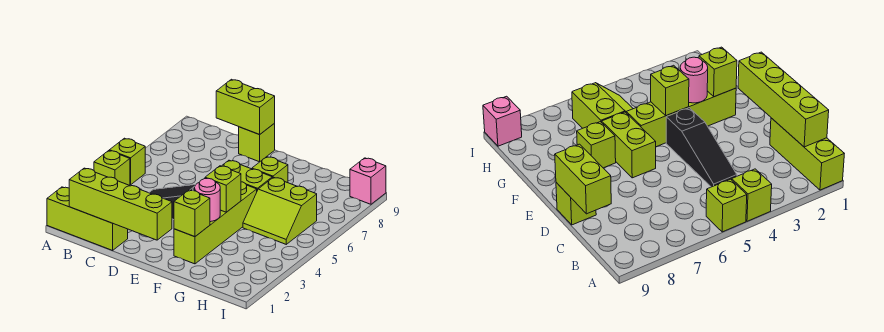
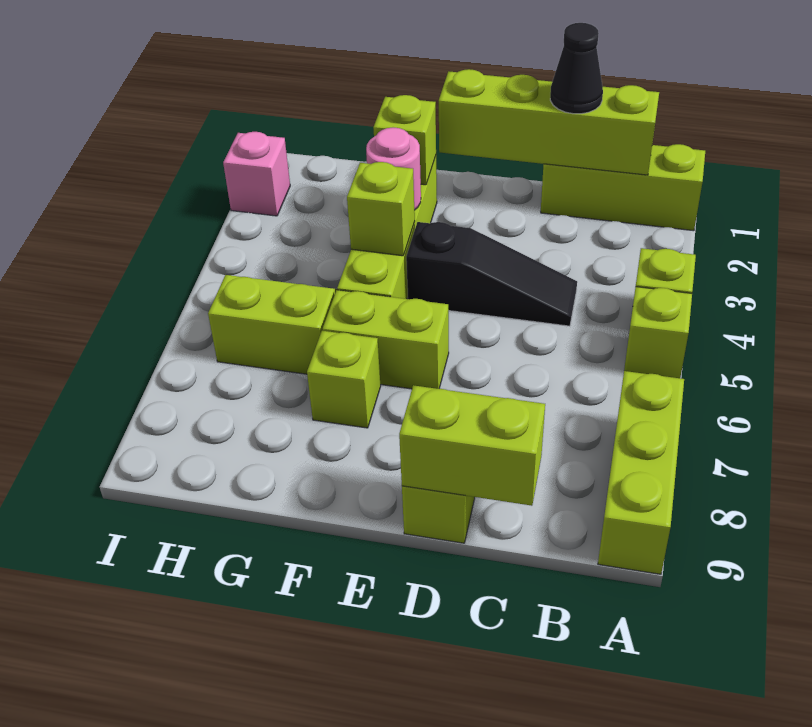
none -> lime 1x3 brick [598,371,684,574]
none -> black 1x1 cone [550,23,603,114]
pink 1x1 brick [350,158,386,204] -> pink 1x1 brick moved to [223,132,290,216]

